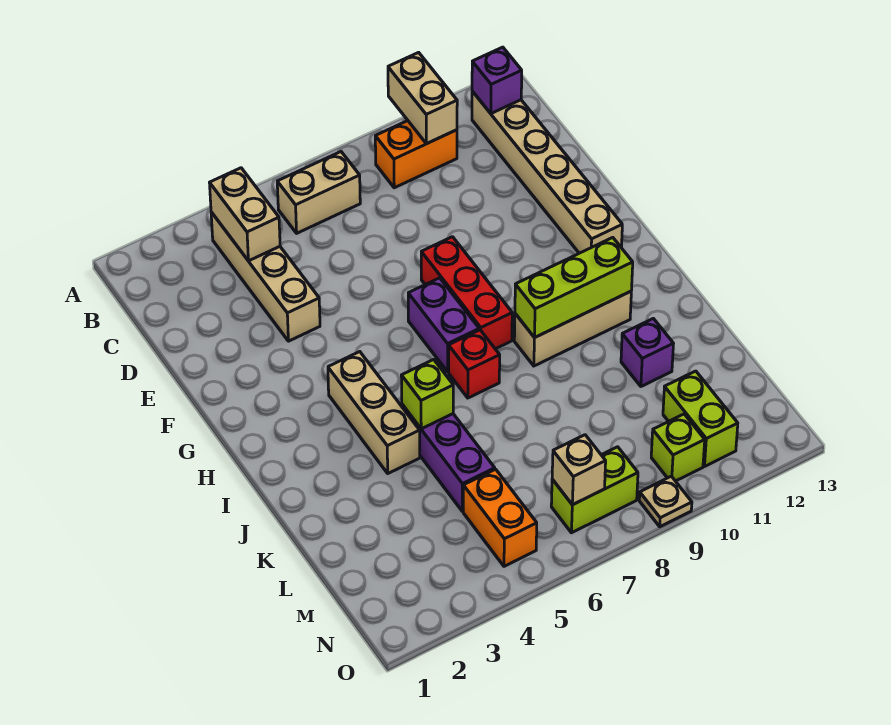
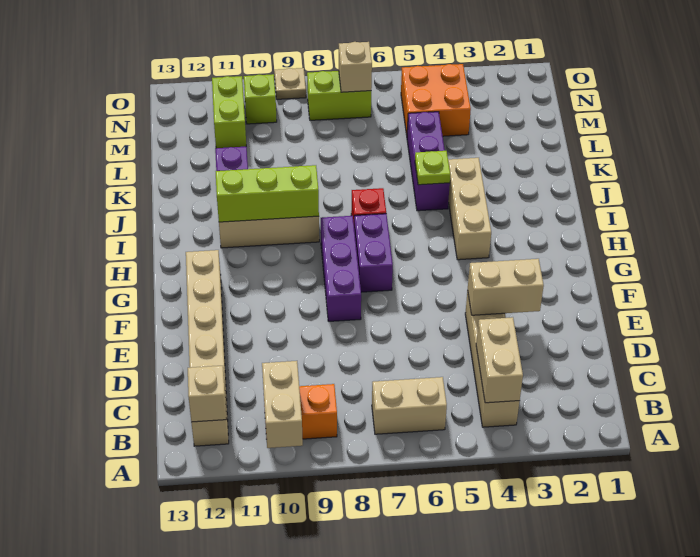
purple 1x1 brick [472,47,522,113] -> tan 1x1 brick [188,366,227,422]
none -> tan 1x2 brick [468,259,544,315]
red 1x3 brick [421,237,512,349] -> purple 1x3 brick [321,216,361,321]
lime 1x1 brick [401,360,453,429] -> lime 1x1 plate [415,151,450,185]
orange 1x2 brick [463,469,537,566] -> orange 2x2 brick [401,64,471,136]

